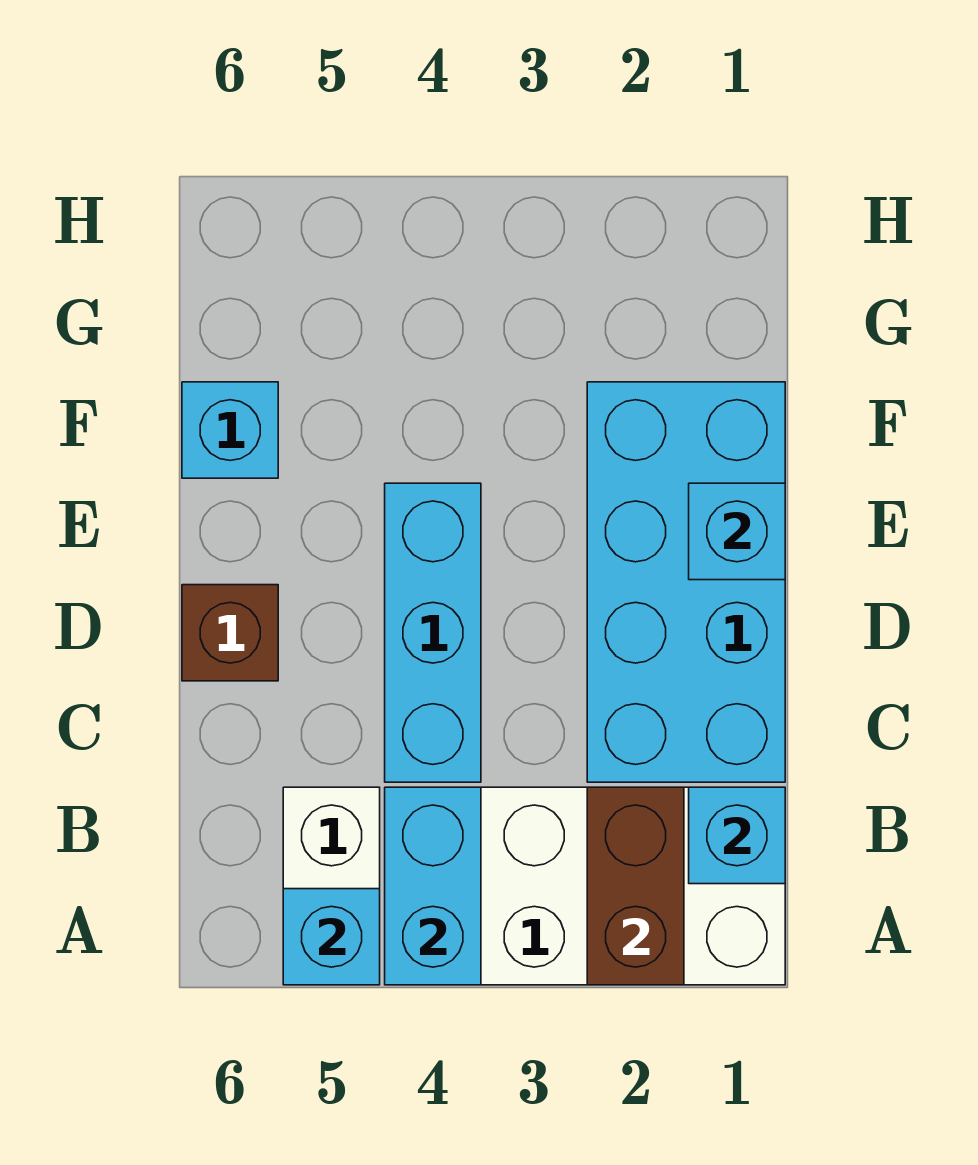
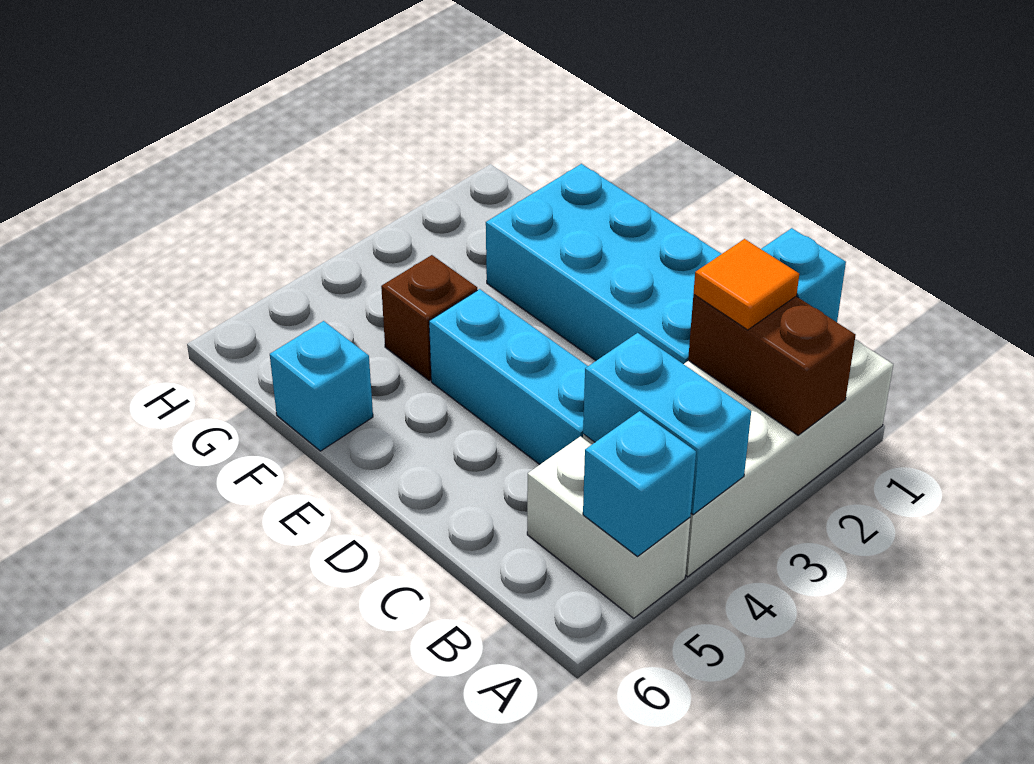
none -> orange 1x1 tile [694,239,799,330]
brown 1x1 brick [182,585,278,681] -> brown 1x1 brick moved to [381,255,477,380]
cyan 1x1 brick [689,483,785,580] -> none

